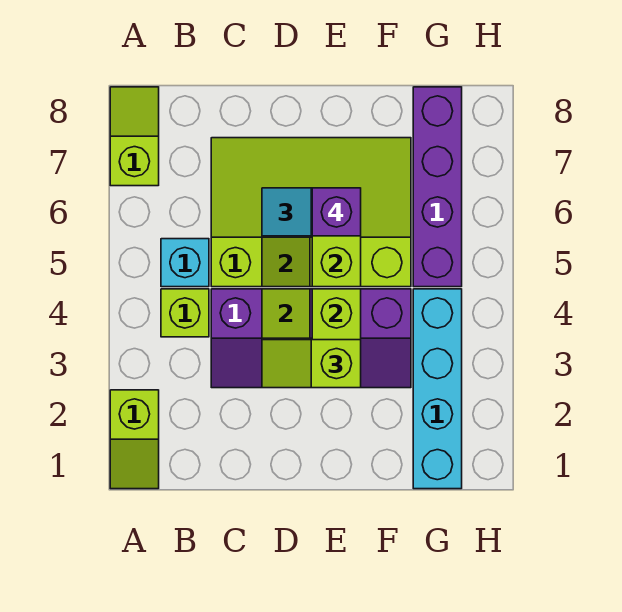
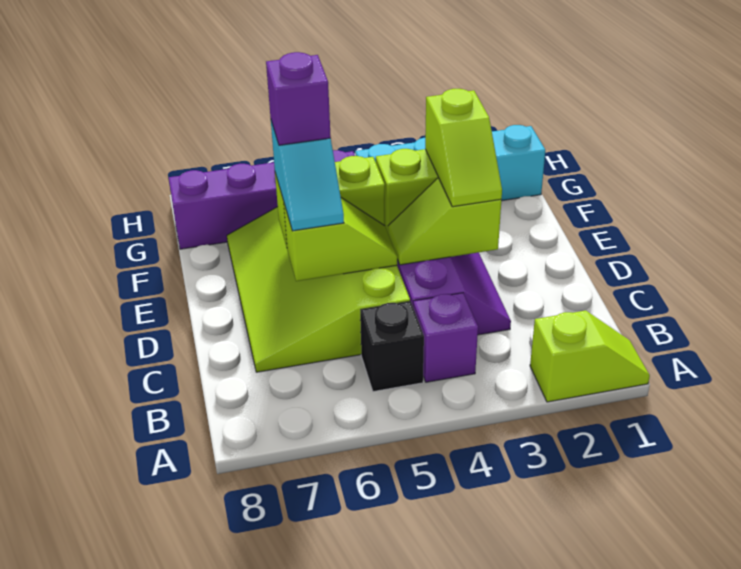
lime 1x2 slope [110,87,159,186] -> none
lime 1x1 brick [161,289,209,337] -> purple 1x1 brick [413,293,478,382]
cyan 1x1 brick [161,239,209,287] -> black 1x1 brick [360,301,424,392]

